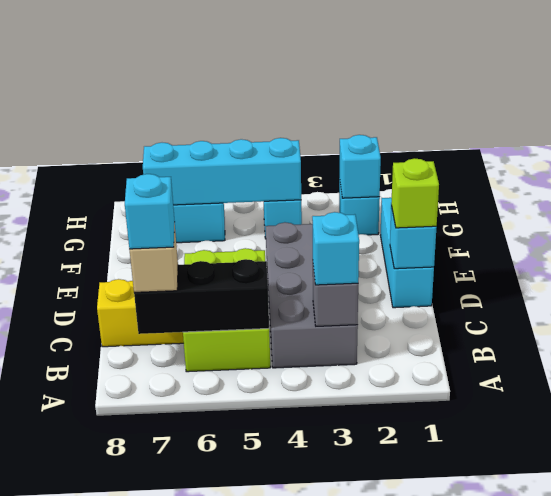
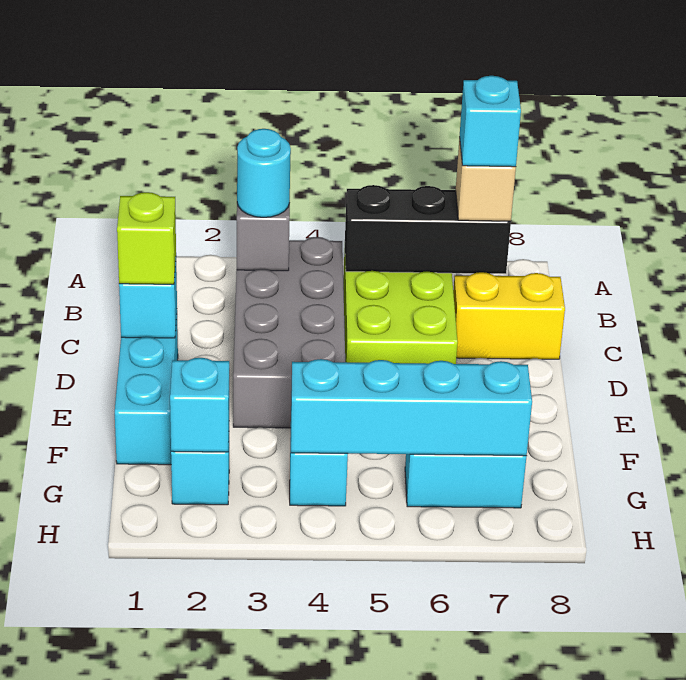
cyan 1x1 brick [312,212,359,285] -> cyan 1x1 round brick [237,129,291,217]

